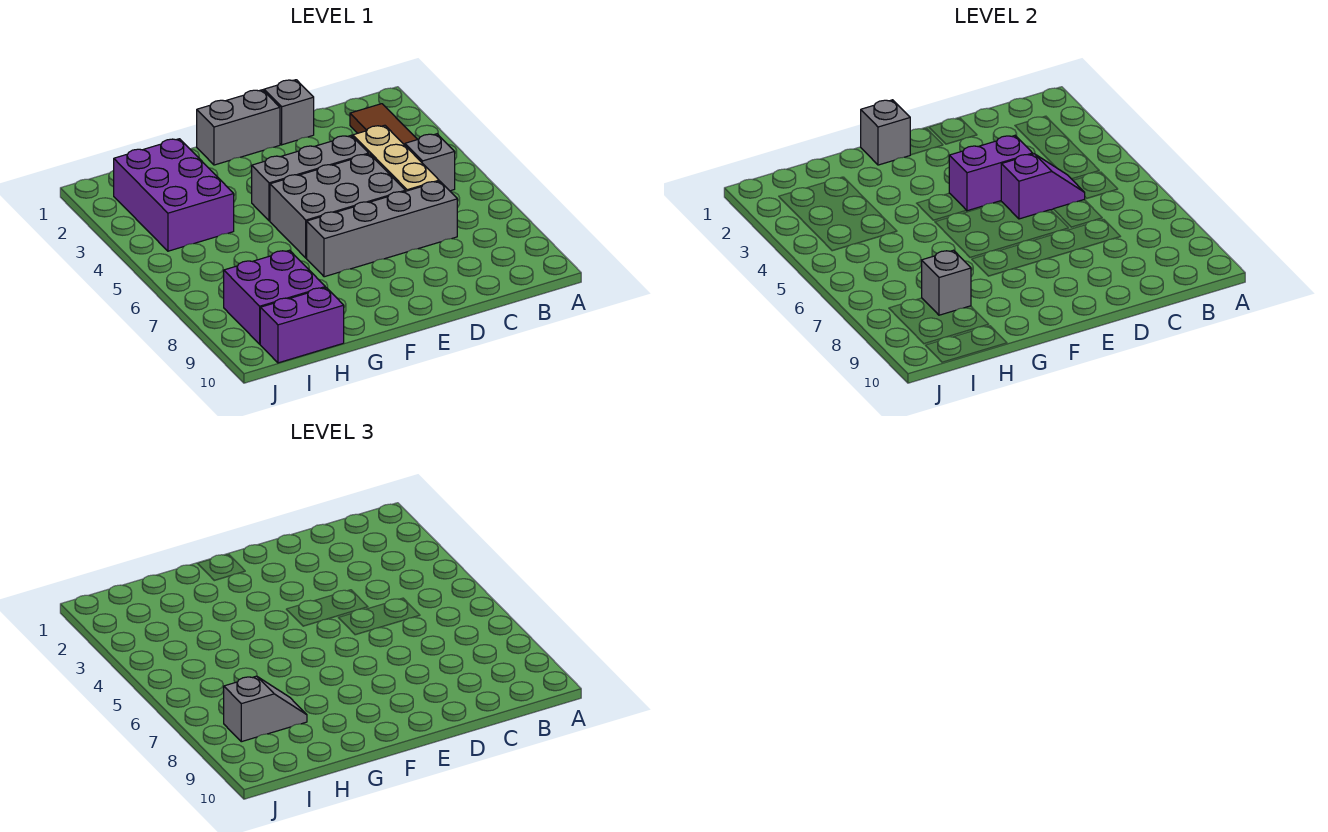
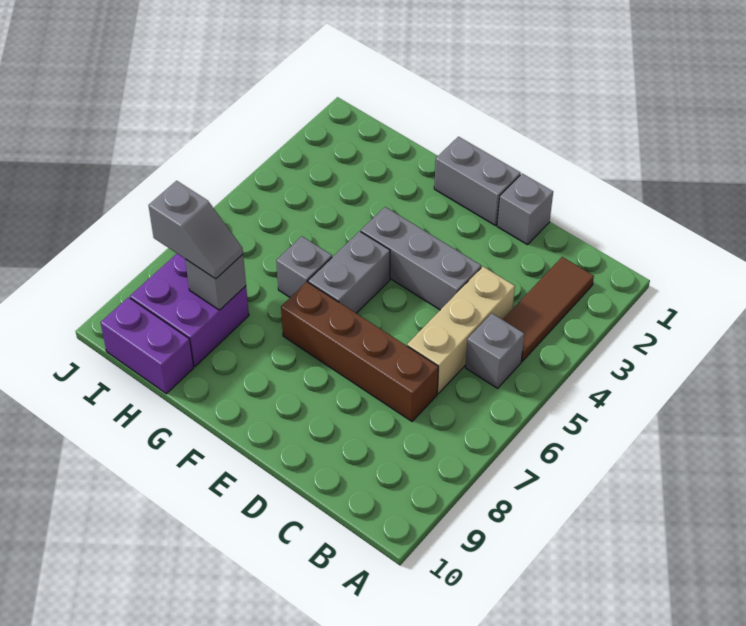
purple 1x2 slope [1001,154,1085,219] -> none
grey 1x4 brick [307,181,457,277] -> brown 1x4 brick [281,282,438,421]
purple 1x2 brick [949,136,1033,211] -> none
grey 2x3 brick [270,154,405,258] -> grey 1x2 brick [308,231,390,313]
grey 1x1 brick [861,100,910,165] -> grey 1x1 brick moved to [276,236,332,297]
purple 2x3 brick [114,139,234,251] -> none

